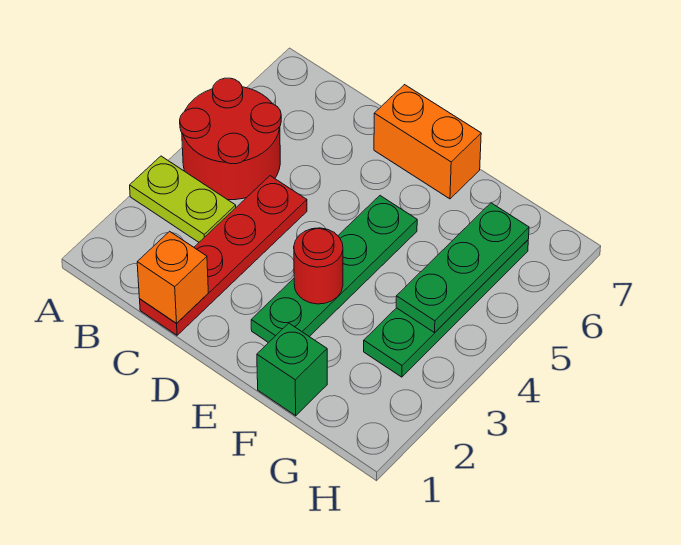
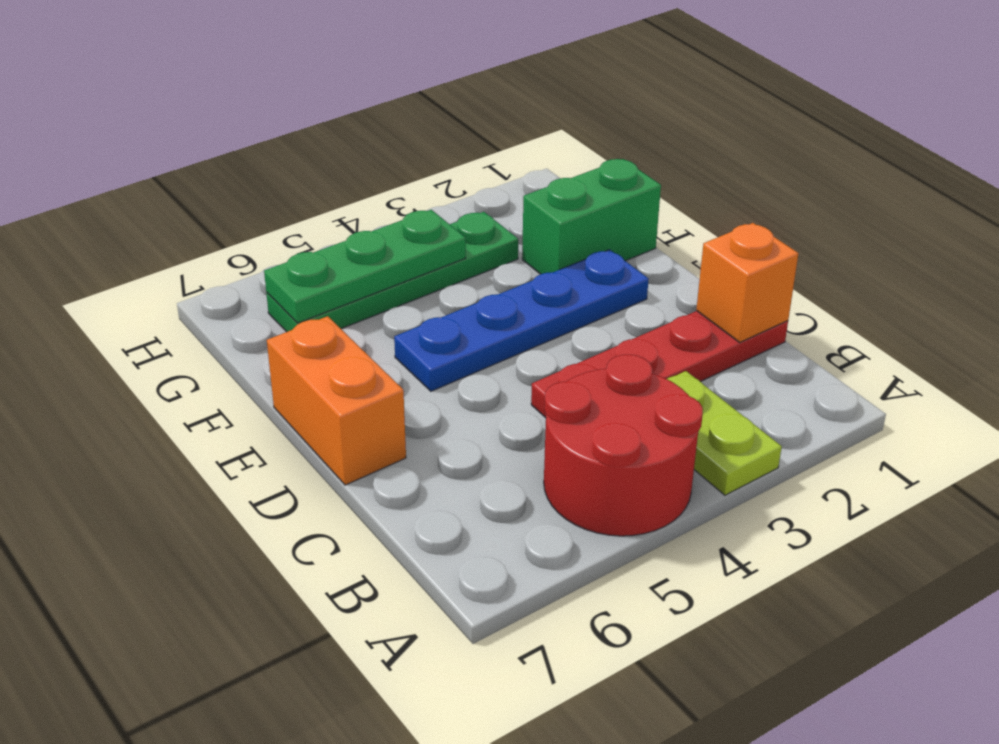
green 1x4 plate [251,196,417,343] -> blue 1x4 plate [394,250,649,391]
red 1x1 round brick [294,228,343,304] -> none
green 1x1 brick [257,323,327,416] -> green 1x2 brick [522,159,661,274]

